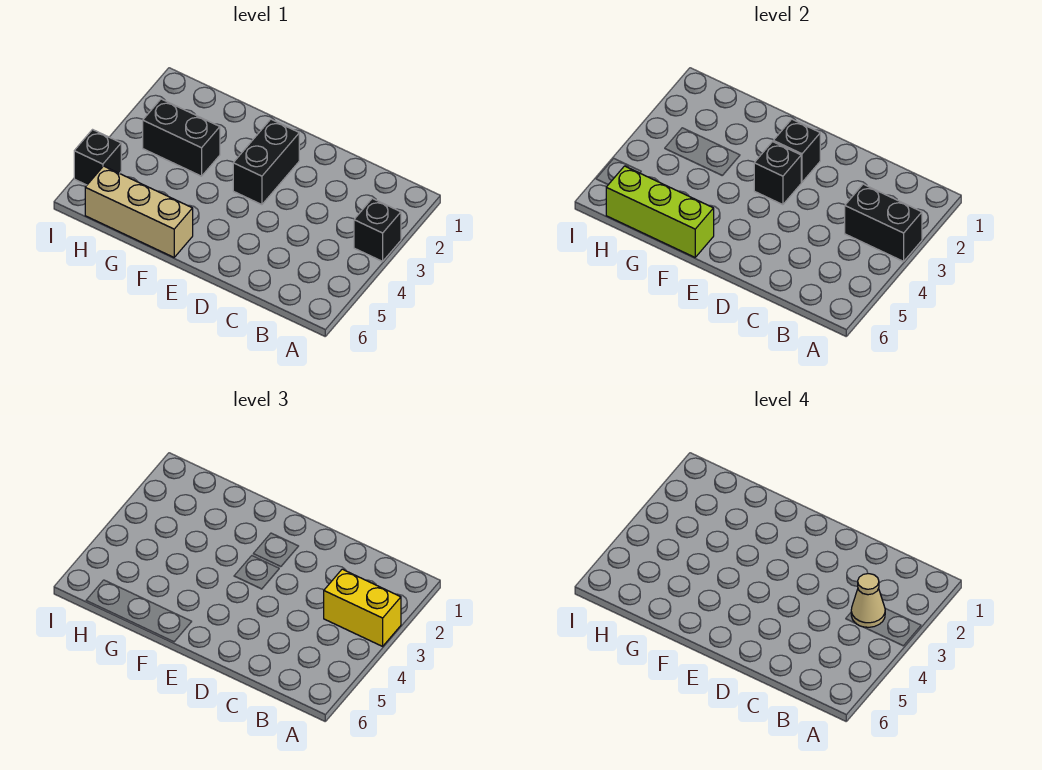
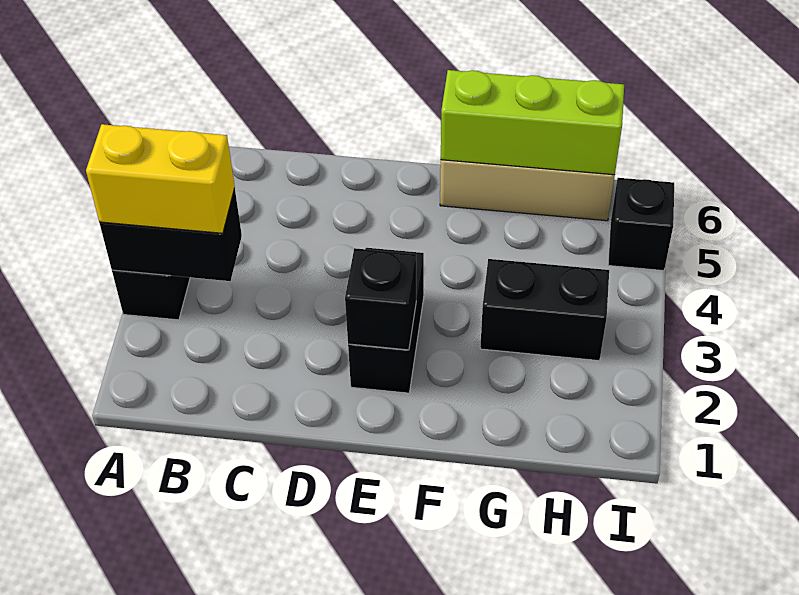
tan 1x1 cone [851,574,885,627] -> none
black 1x1 brick [754,142,801,205] -> none

